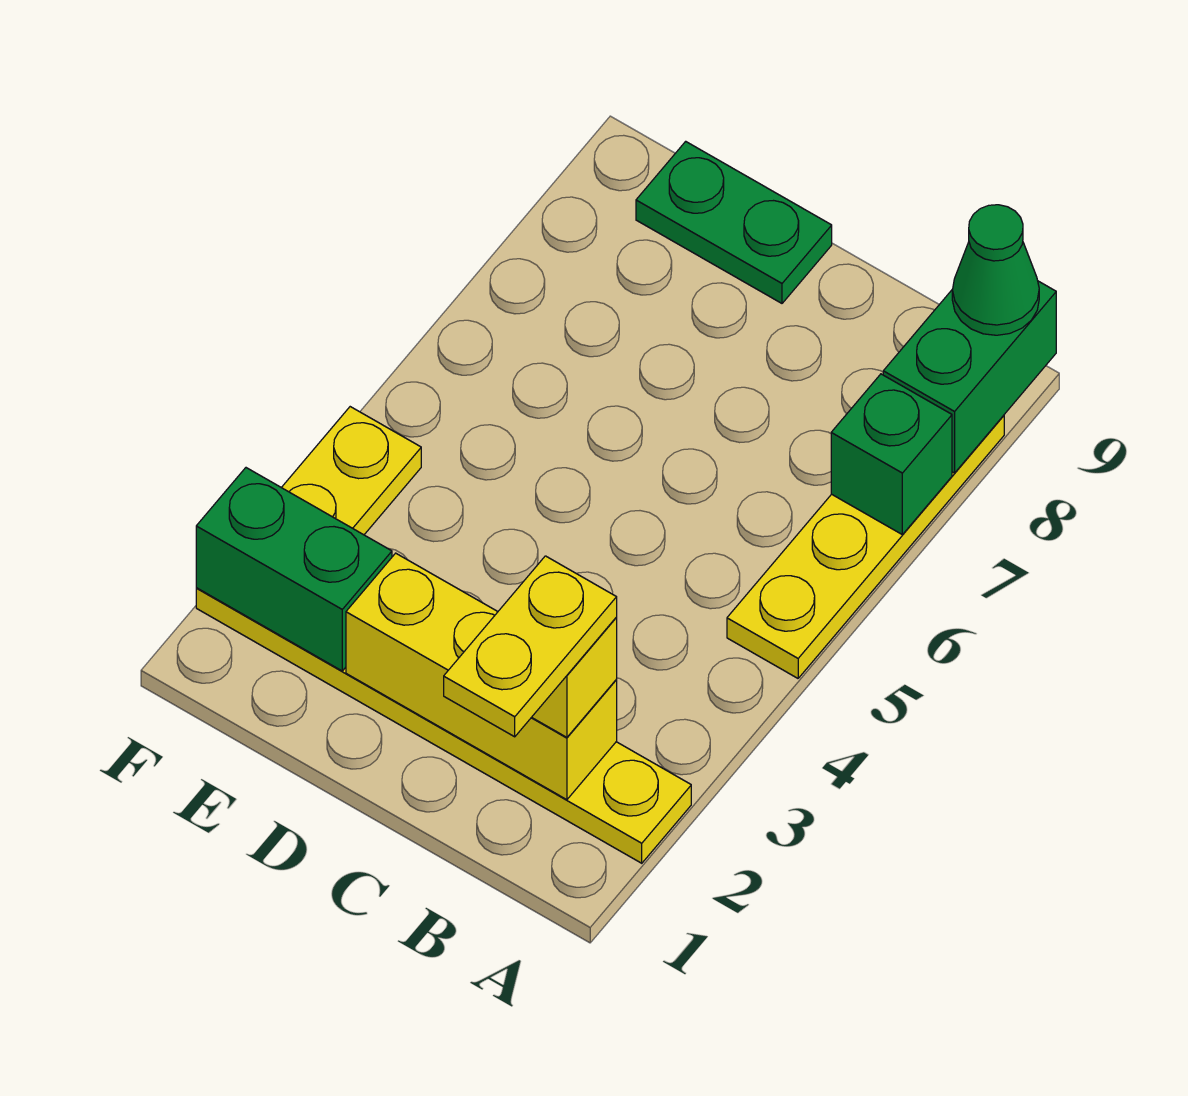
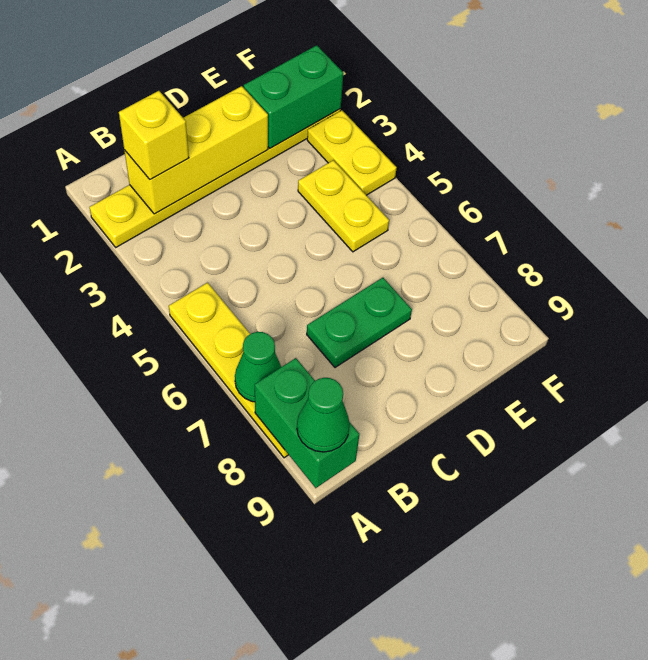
green 1x1 brick [831,374,952,534] -> green 1x1 cone [235,332,281,402]
yellow 1x2 plate [444,556,617,737] -> yellow 1x2 plate moved to [298,160,389,252]
green 1x2 plate [636,141,832,303] -> green 1x2 plate moved to [307,278,412,367]

